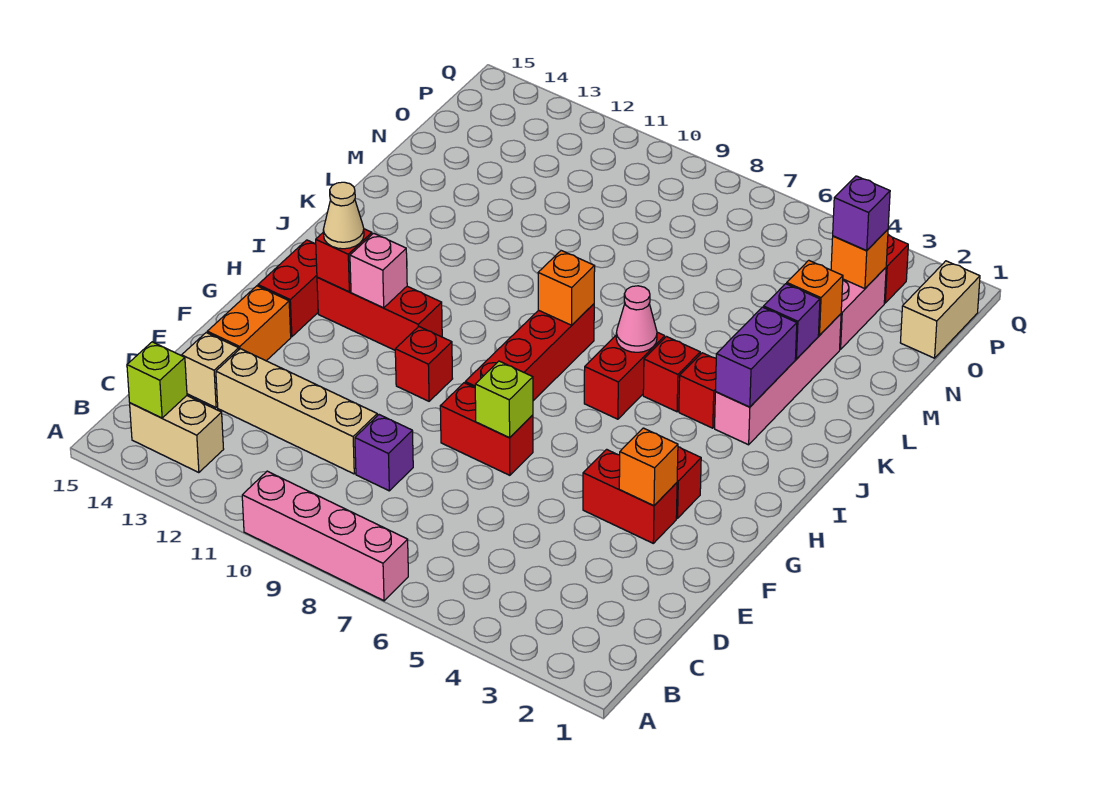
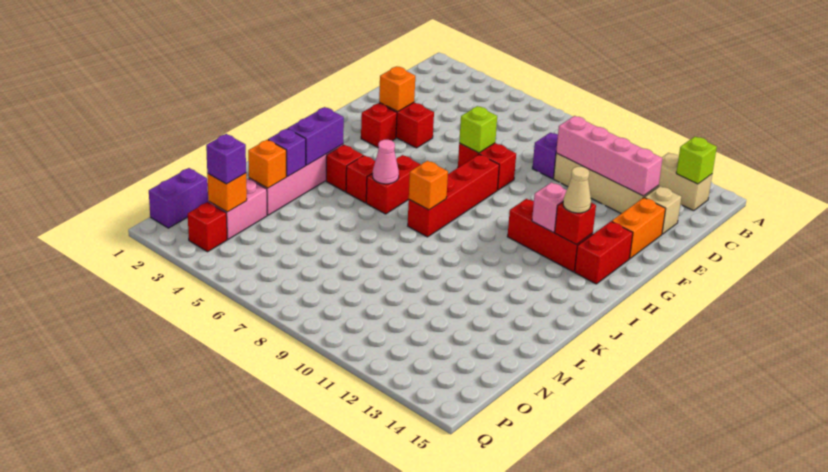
pink 1x4 brick [242,471,408,601] -> pink 1x4 brick moved to [556,116,663,196]
red 1x1 brick [395,327,453,401] -> none
tan 1x2 brick [900,261,980,358] -> purple 1x2 brick [149,168,208,228]

